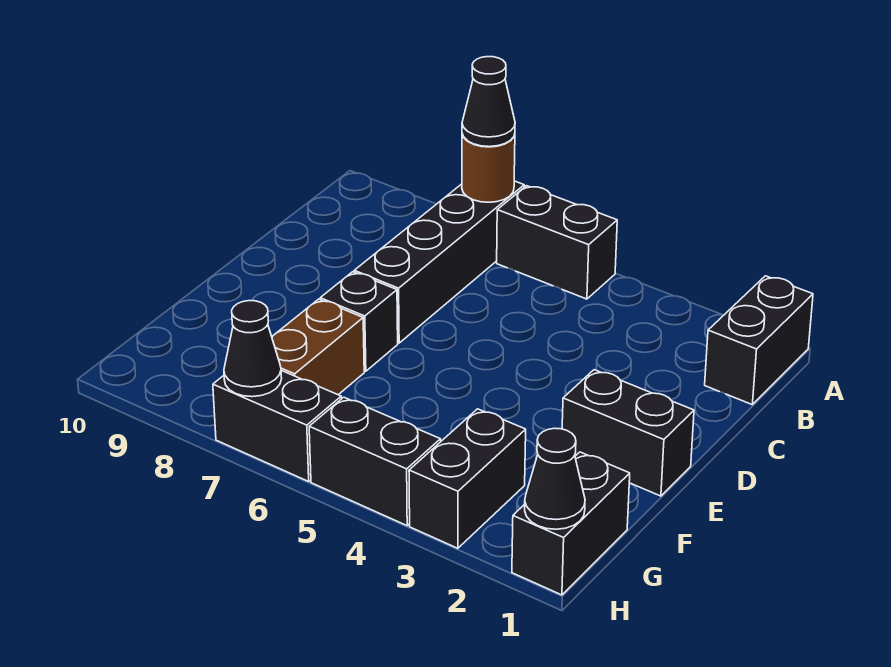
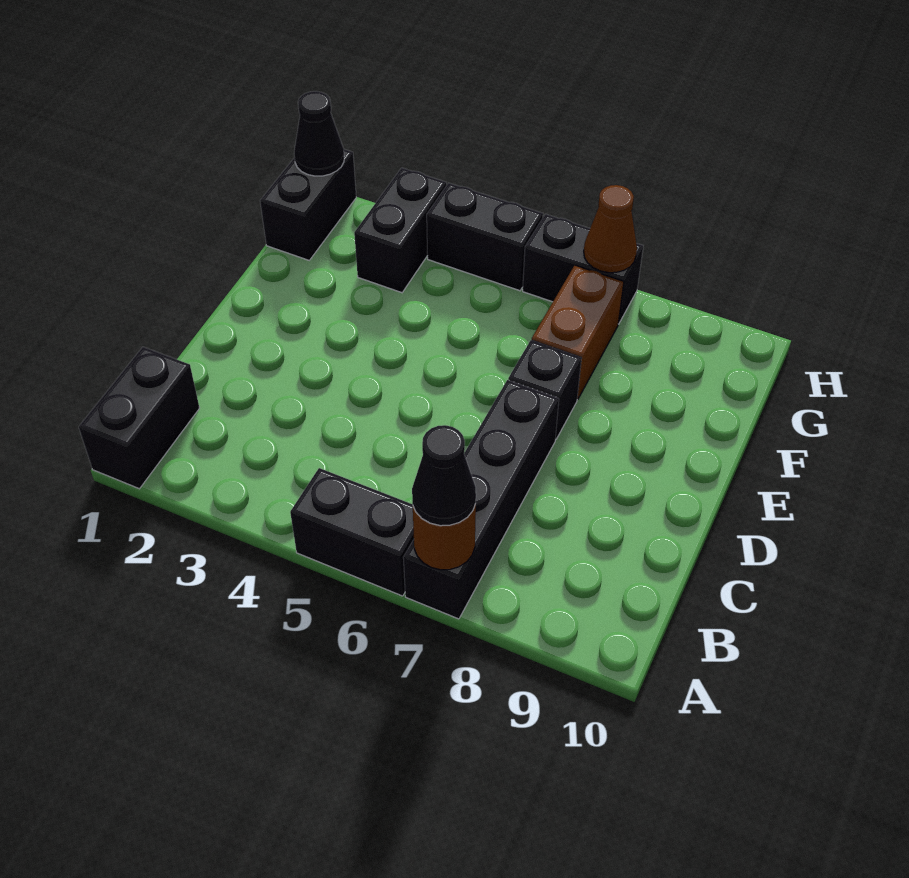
black 1x2 brick [562,370,694,496] -> none
black 1x1 cone [224,301,282,397] -> brown 1x1 cone [584,185,637,273]

